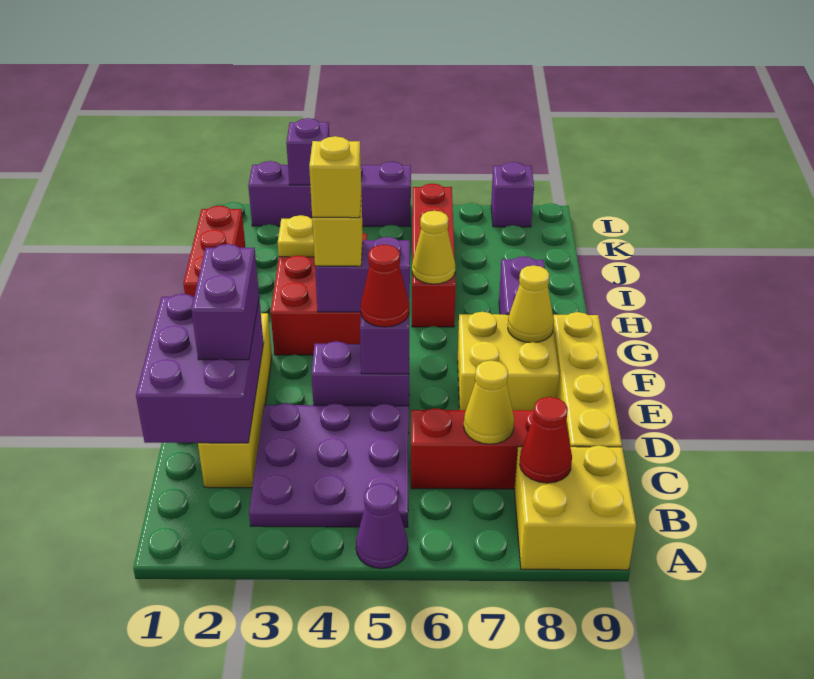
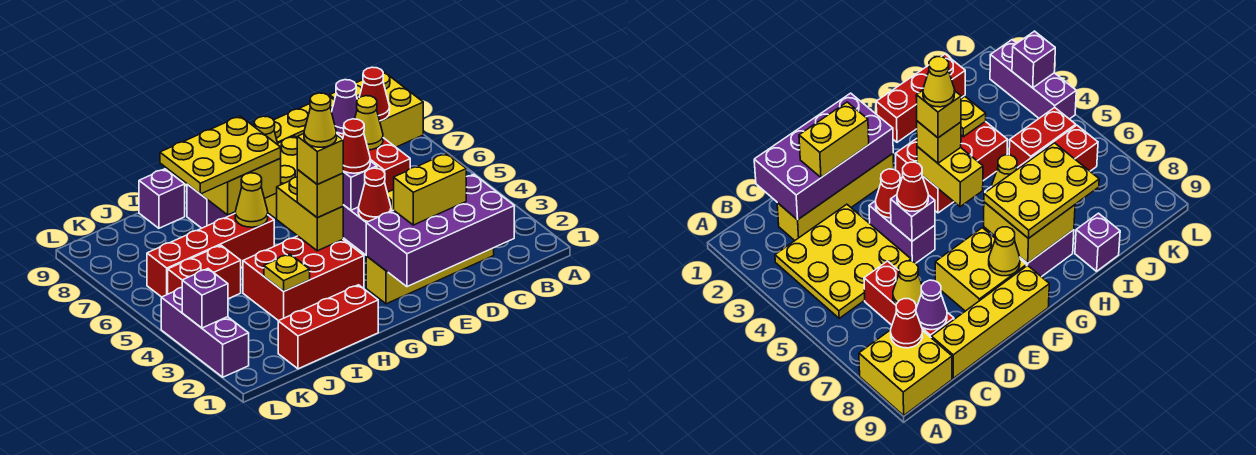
purple 1x1 cone [356,483,408,568] -> purple 1x1 cone moved to [332,80,357,134]
purple 3x3 plate [249,403,409,527] -> yellow 3x3 plate [775,204,911,318]
purple 2x3 brick [136,294,264,443] -> purple 2x4 brick [366,174,514,287]
purple 1x2 brick [191,244,259,360] -> yellow 1x2 brick [394,153,466,225]
none -> red 1x1 cone [358,168,391,222]
purple 1x2 brick [315,237,410,312] -> yellow 1x2 brick [277,177,343,251]
none -> yellow 1x1 cone [304,93,337,147]
none -> yellow 2x2 brick [201,158,281,215]
none -> yellow 2x3 plate [160,116,281,194]
none -> red 1x2 brick [168,245,241,299]
purple 1x4 brick [248,161,411,226] -> purple 1x3 brick [161,288,249,377]
purple 1x1 brick [491,162,534,227] -> purple 1x1 brick moved to [139,169,185,228]

